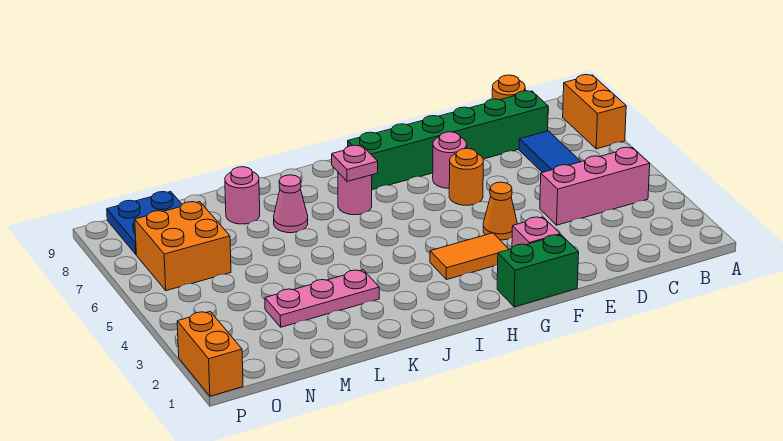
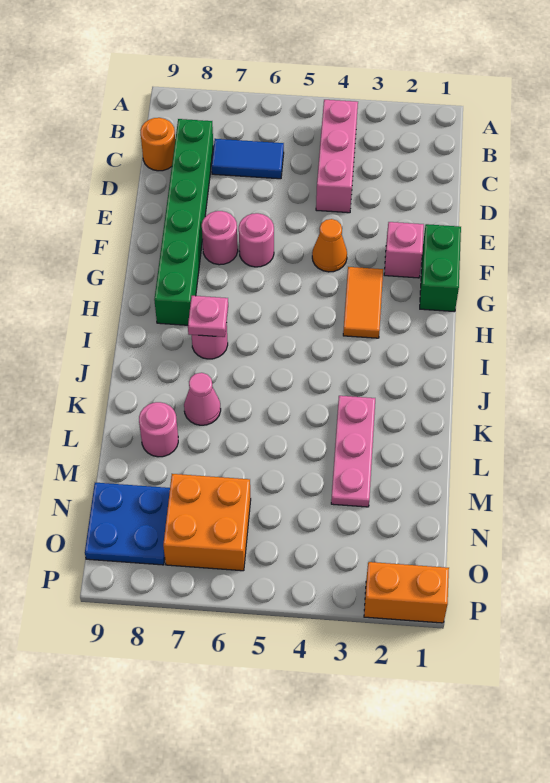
orange 1x2 brick [563,75,626,149] -> none
orange 1x1 round brick [449,148,483,205] -> pink 1x1 round brick [239,213,274,267]

